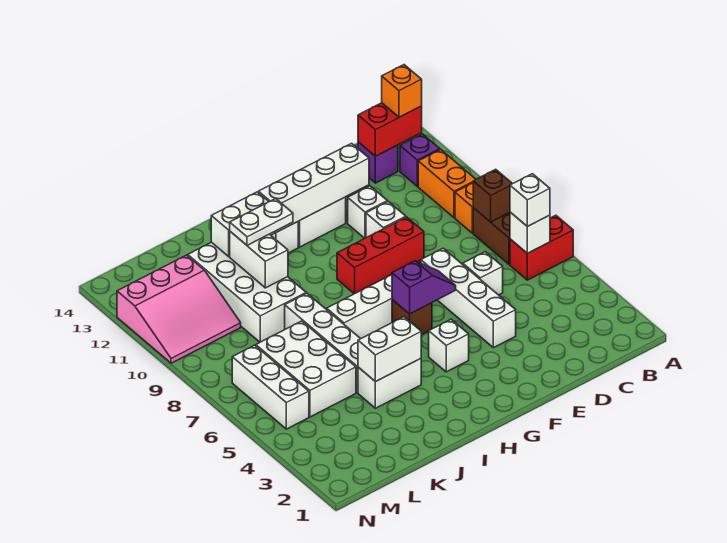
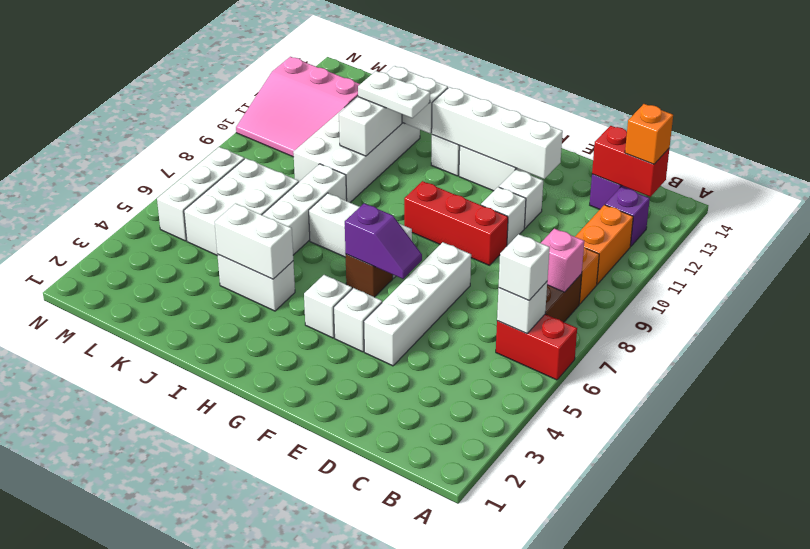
brown 1x1 brick [473,169,512,222] -> pink 1x1 brick [541,229,584,292]
white 1x1 brick [463,252,503,295] -> white 1x1 brick moved to [334,288,382,352]

